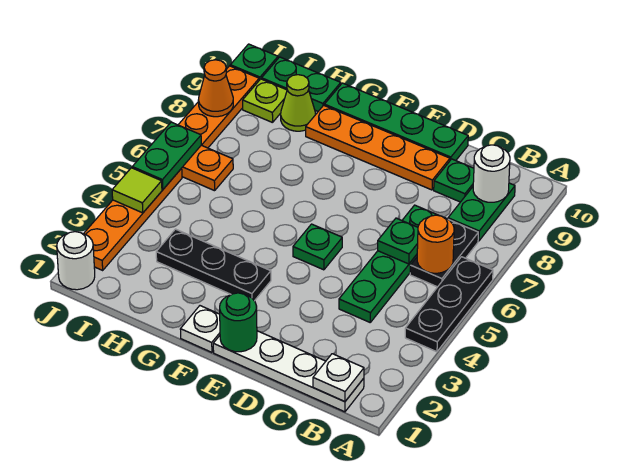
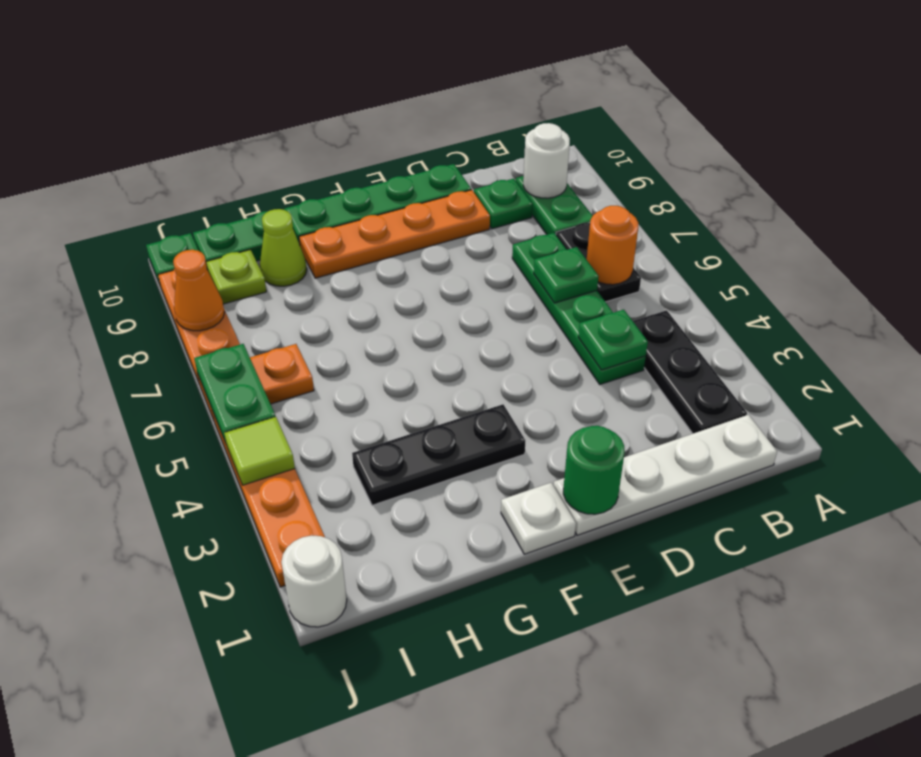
black 1x3 plate [405,257,493,352] -> black 1x3 plate moved to [633,310,747,433]
white 1x1 plate [313,354,364,402] -> none
green 1x1 plate [293,224,342,270] -> green 1x1 plate moved to [578,310,648,370]

